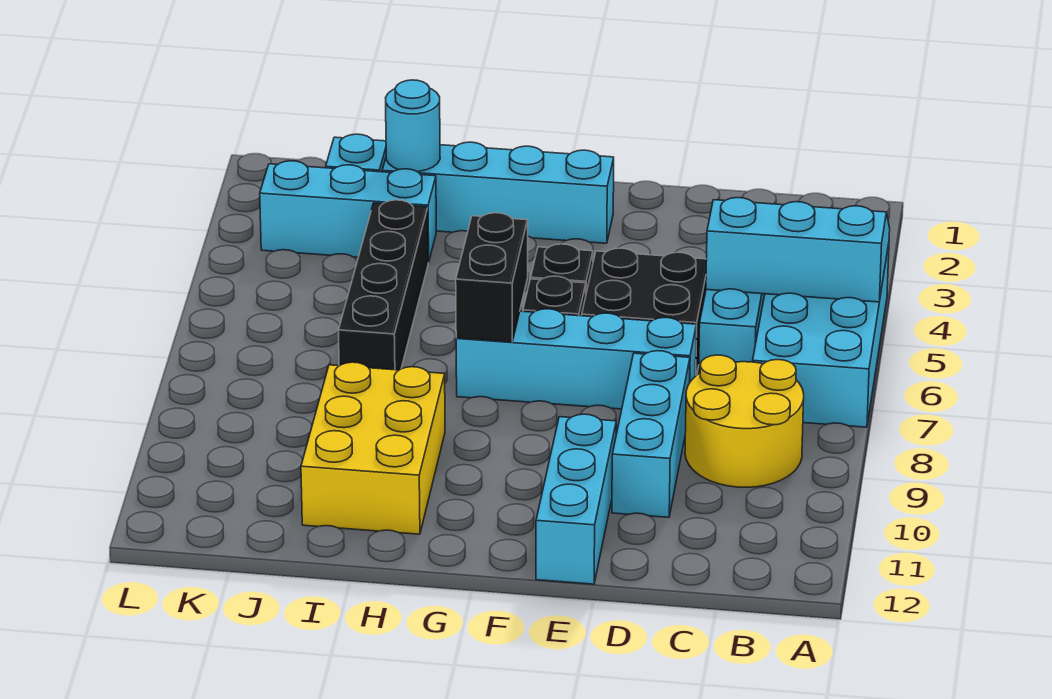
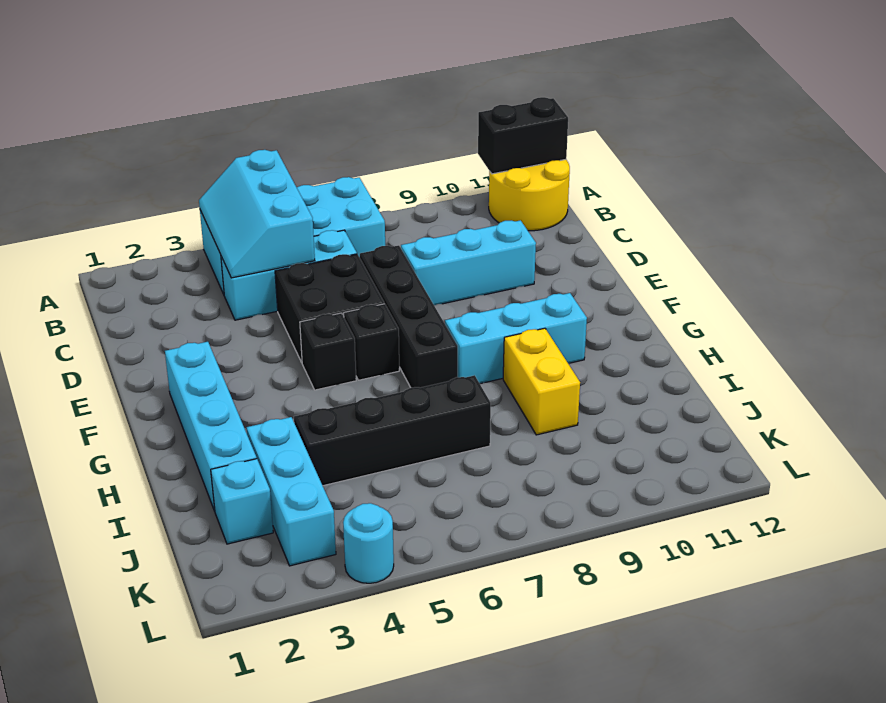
yellow 2x2 round brick [685,355,804,487] -> yellow 2x2 round brick moved to [489,159,570,231]
cyan 1x4 brick [456,309,696,409] -> black 1x4 brick [360,245,458,388]
cyan 1x3 brick [536,414,616,584] -> cyan 1x3 brick moved to [445,293,587,384]
black 1x2 brick [456,213,528,342] -> black 1x2 brick moved to [478,97,568,174]
yellow 2x3 brick [301,362,445,534] -> yellow 1x2 brick [503,328,580,435]
cyan 1x1 round brick [386,80,440,172] -> cyan 1x1 round brick moved to [343,503,394,583]

